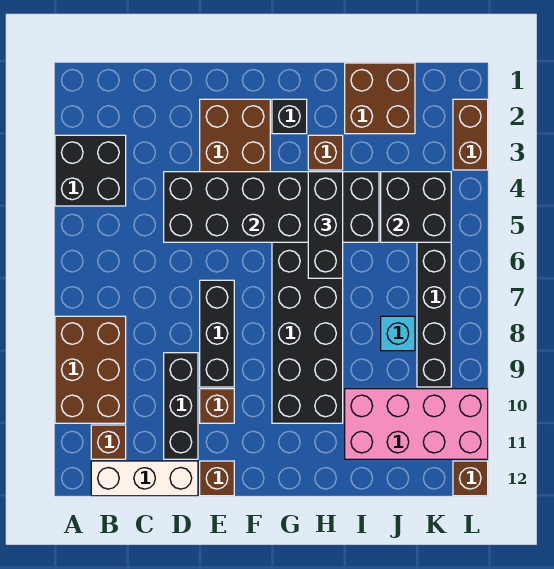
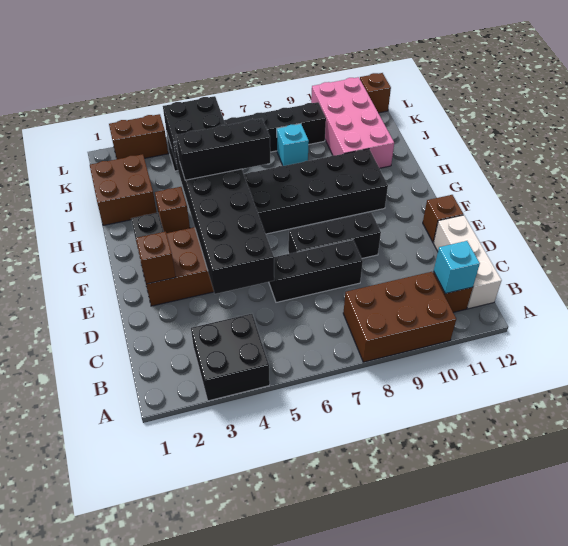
none -> cyan 1x1 brick [434,241,480,294]
black 1x3 brick [164,353,198,459] -> black 1x3 brick moved to [269,240,363,302]
brown 1x1 brick [200,389,234,423] -> brown 1x1 brick moved to [136,232,176,284]

